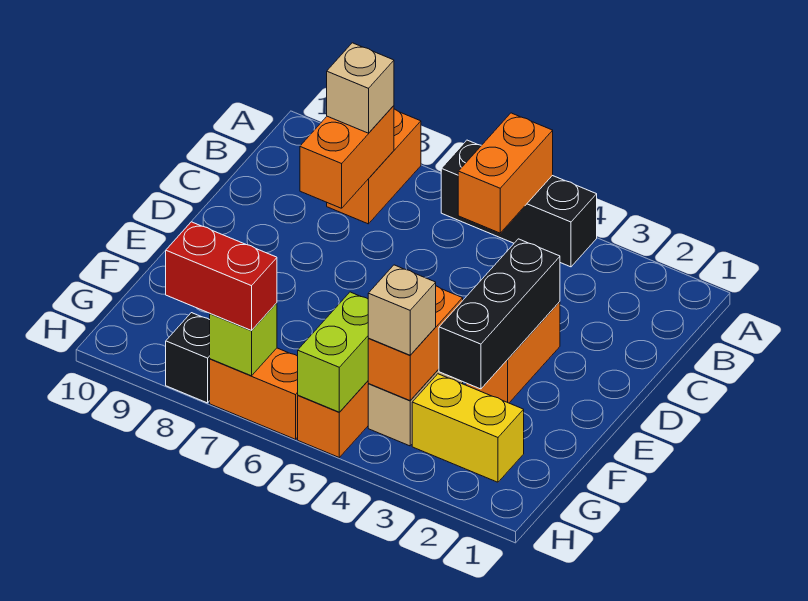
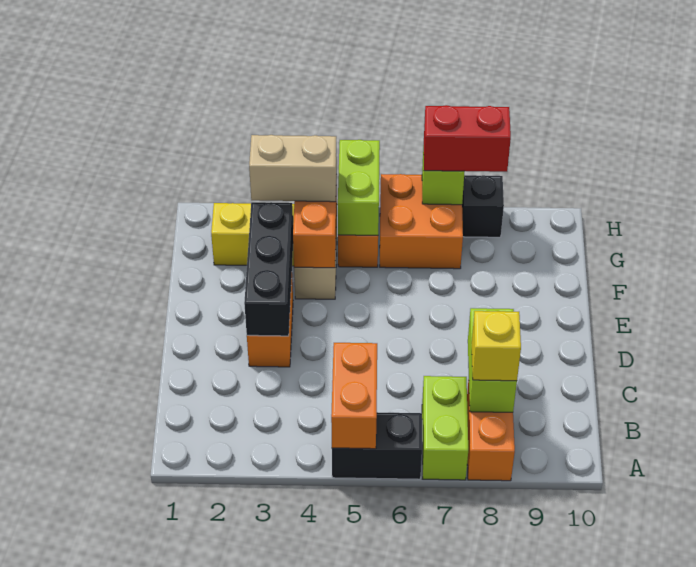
black 1x3 brick [441,140,597,267] -> black 1x2 brick [332,412,422,479]
none -> lime 1x2 brick [422,376,468,480]
orange 1x2 brick [300,106,394,208] -> lime 1x2 brick [468,308,517,412]
tan 1x1 brick [327,43,394,133] -> yellow 1x1 brick [472,311,521,381]
tan 1x1 brick [368,265,436,355] -> tan 1x2 brick [249,135,337,202]
orange 1x2 brick [210,348,298,439] -> orange 2x2 brick [380,174,463,269]

